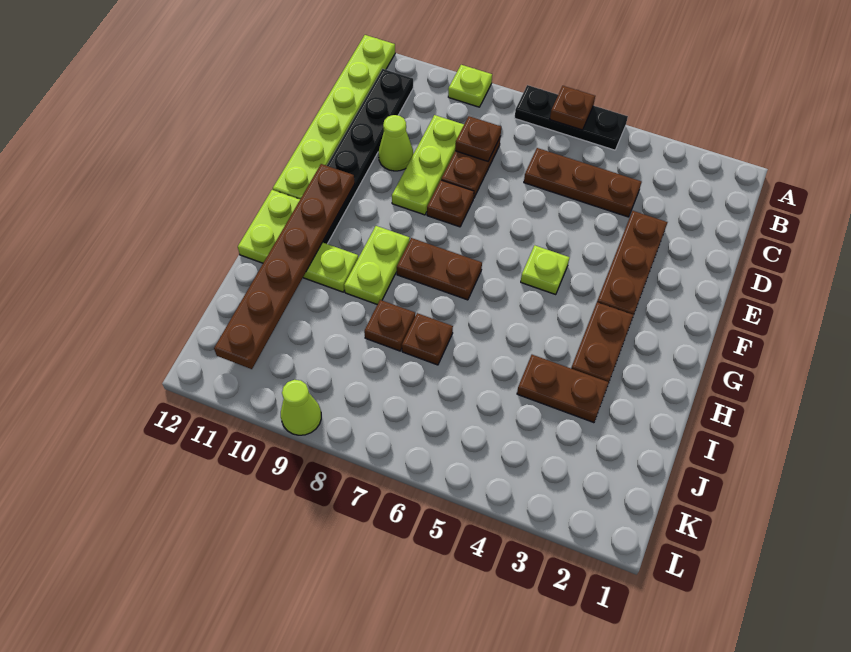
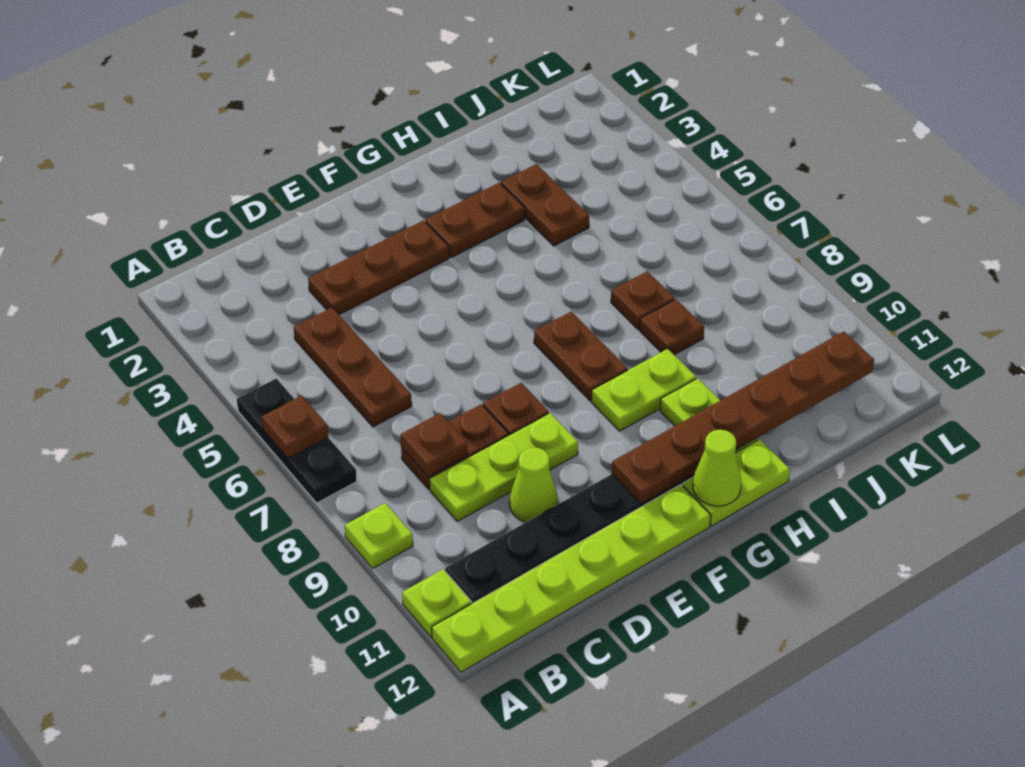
lime 1x1 plate [521,245,570,295] -> lime 1x1 plate moved to [402,569,472,637]
lime 1x1 cone [281,380,321,435] -> lime 1x1 cone moved to [693,430,741,506]

